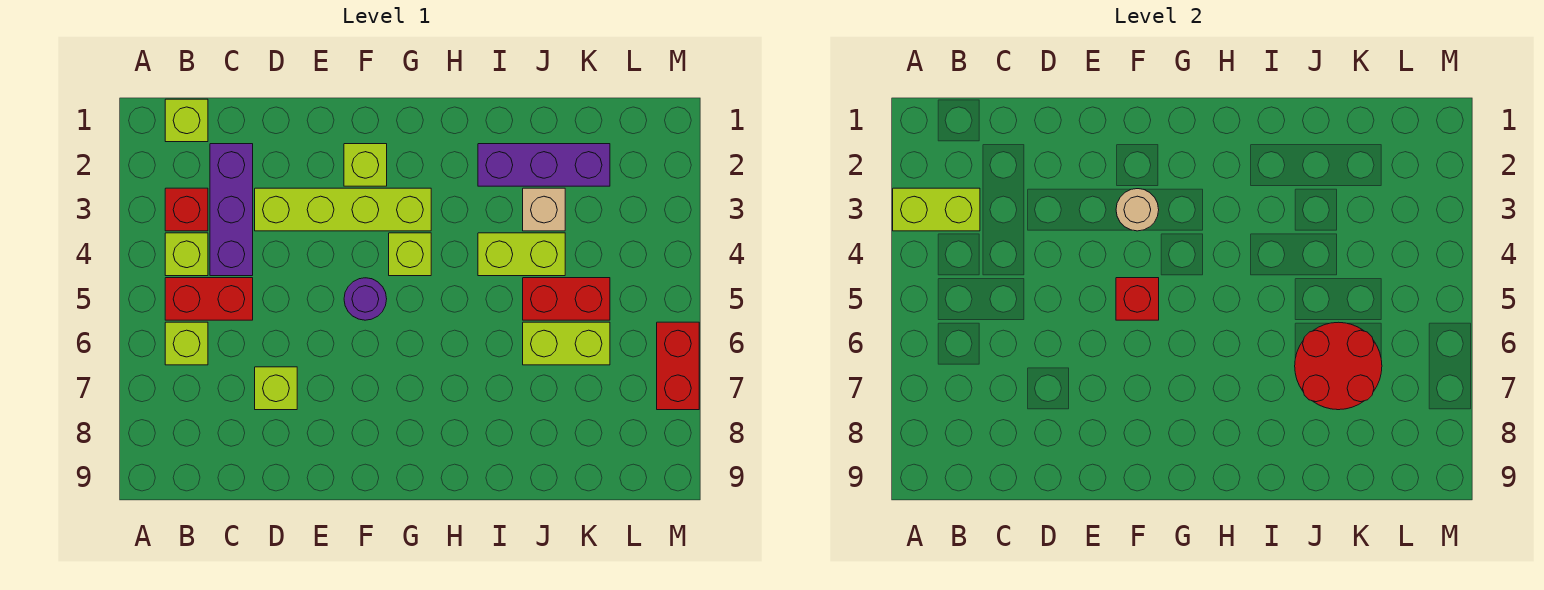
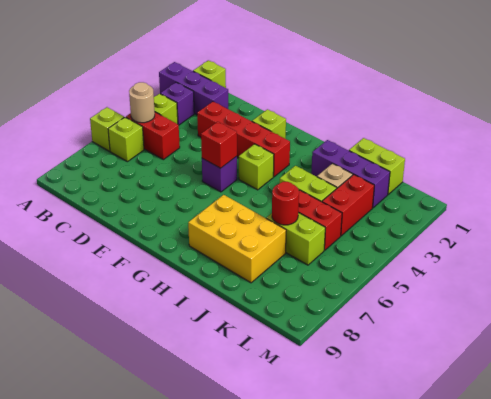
lime 1x2 brick [893,188,980,231] -> lime 1x2 brick moved to [349,138,405,194]
red 1x1 brick [165,188,208,231] -> purple 1x1 brick [160,82,194,125]
purple 1x3 brick [210,144,253,276] -> purple 1x3 brick turned to [159,62,228,115]
lime 1x4 brick [255,188,431,231] -> red 1x4 brick [197,102,290,177]
lime 1x1 brick [255,367,297,410] -> lime 1x1 brick moved to [90,107,124,151]
tan 1x1 round brick [1116,189,1159,231] -> tan 1x1 round brick moved to [129,82,155,123]
purple 1x1 round brick [344,278,387,320] -> purple 1x1 brick [202,156,237,192]
none -> yellow 2x3 brick [188,195,286,283]
red 2x2 round brick [1295,322,1382,410] -> red 1x1 round brick [272,182,299,225]
red 1x2 brick [657,322,699,410] -> red 1x2 brick moved to [322,175,374,236]

